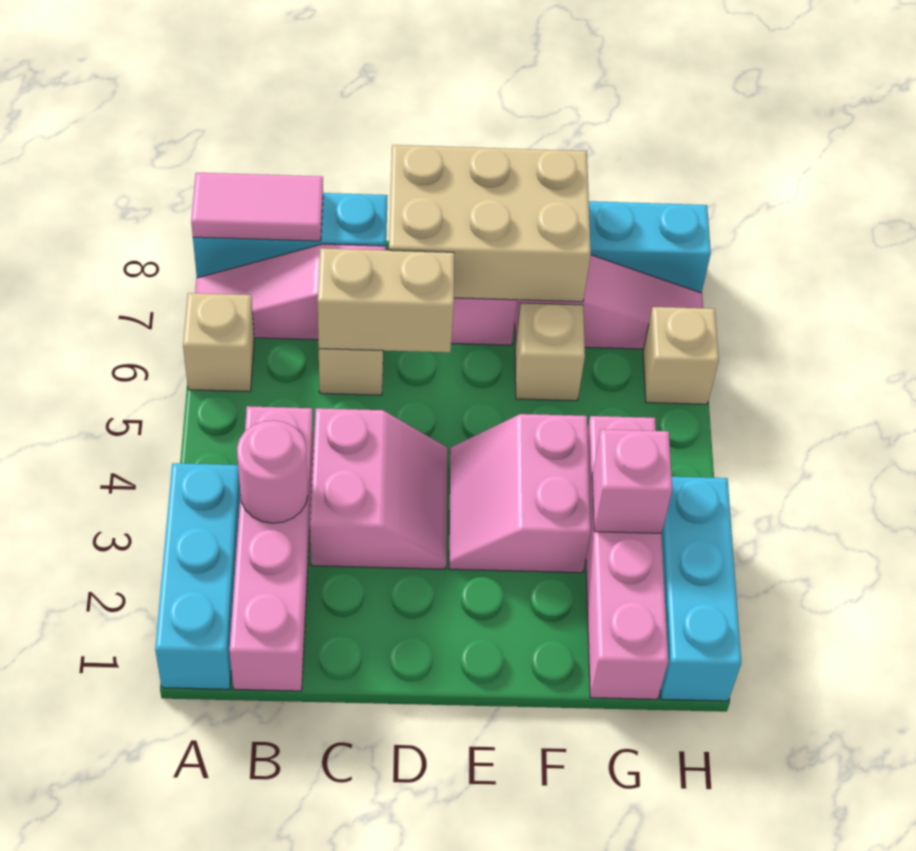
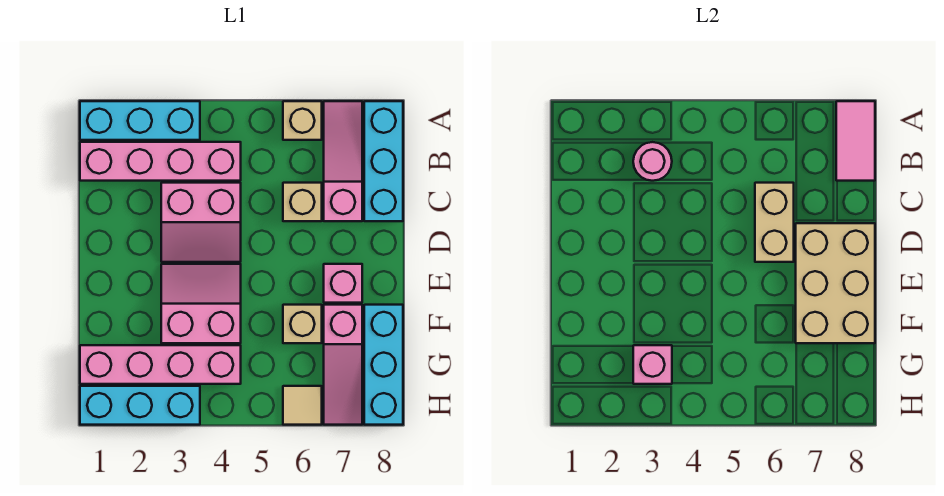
tan 1x1 brick [643,307,719,404] -> tan 1x1 tile [283,386,322,425]

